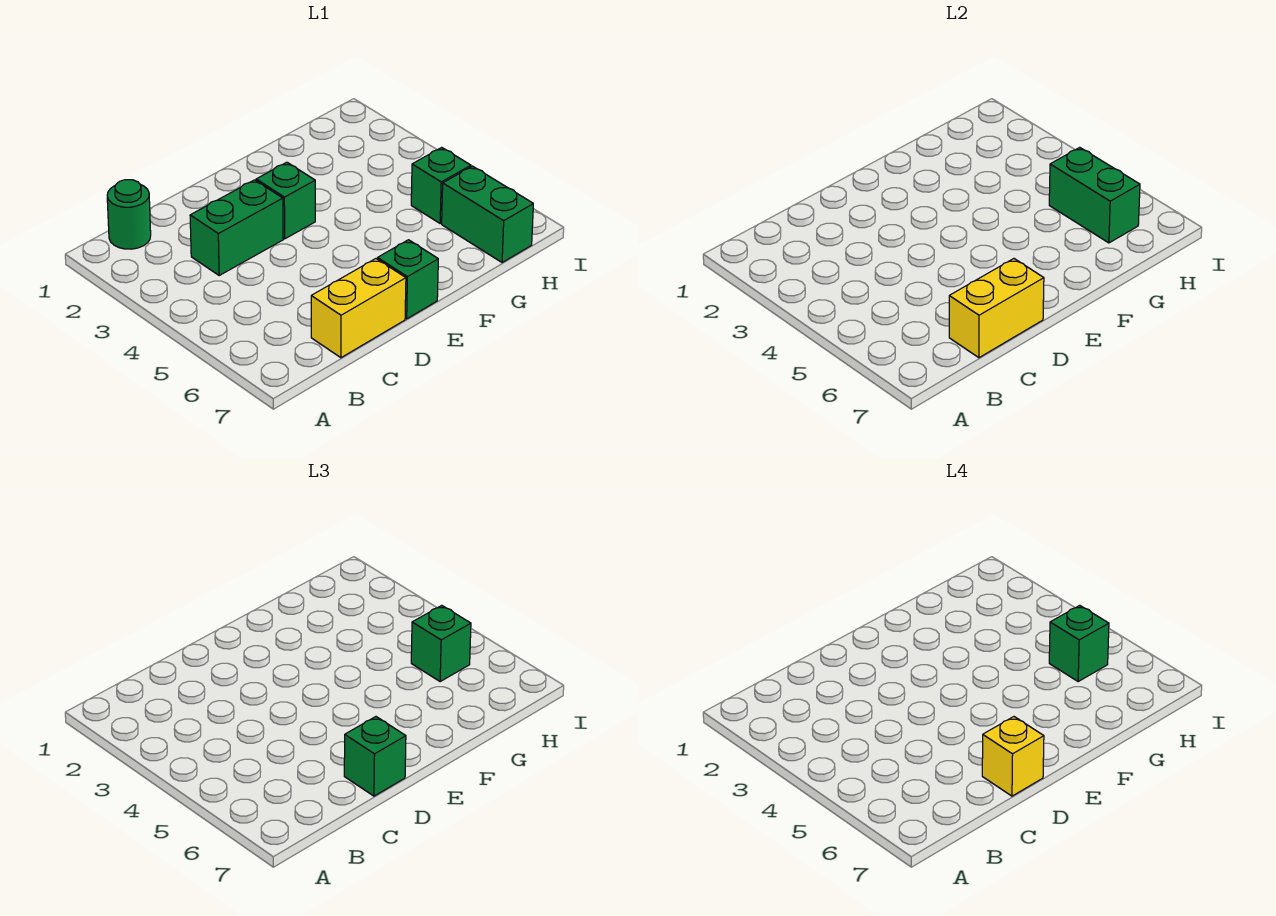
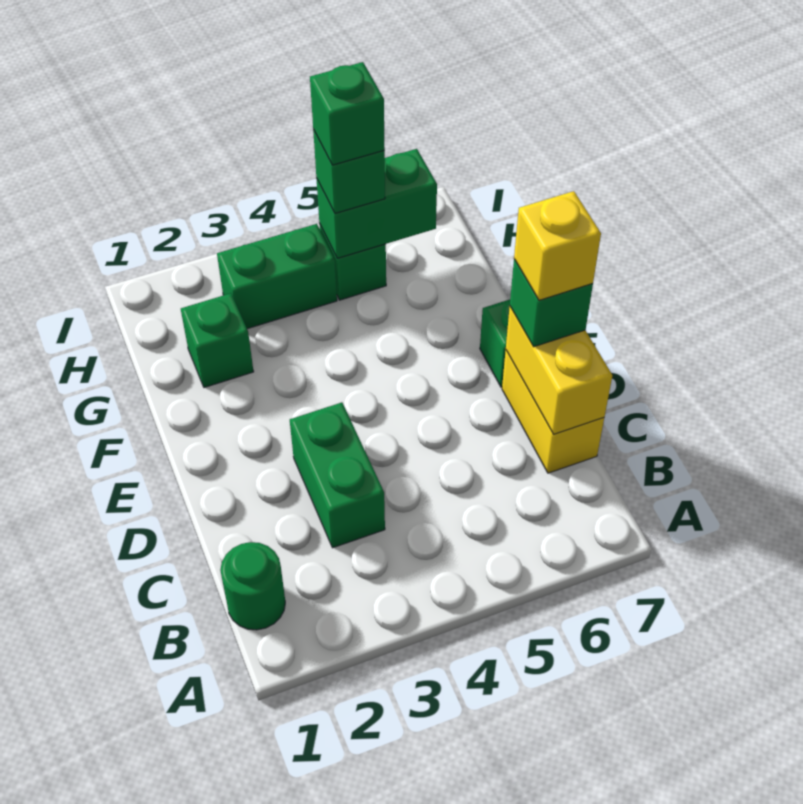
green 1x1 brick [256,162,315,239] -> green 1x1 brick moved to [181,293,254,388]
green 1x2 brick [442,166,533,263] -> green 1x2 brick moved to [217,224,337,329]

